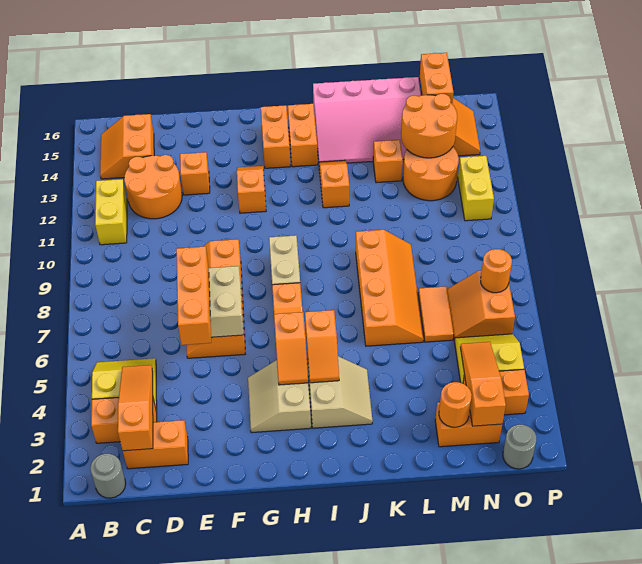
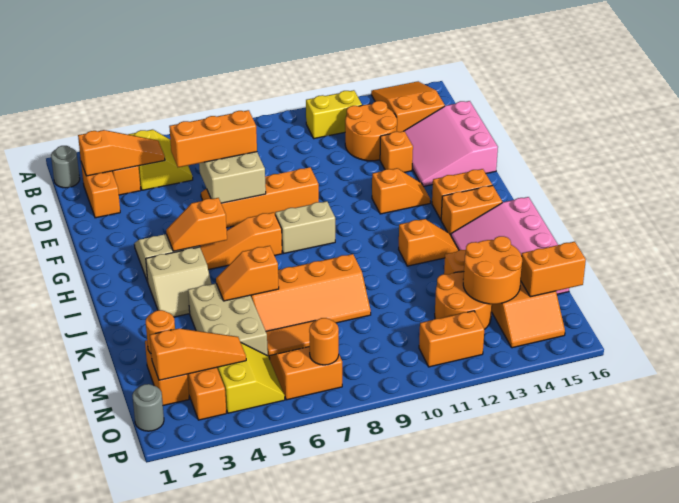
orange 2x2 slope [100,114,154,179] -> orange 2x3 slope [371,81,445,132]
none -> pink 3x3 slope [405,101,498,186]
orange 1x2 slope [305,310,339,383] -> orange 1x2 slope moved to [216,246,279,301]
none -> tan 2x3 brick [188,284,268,356]
yellow 1x2 brick [458,156,494,221] -> orange 1x2 brick [419,311,484,367]

